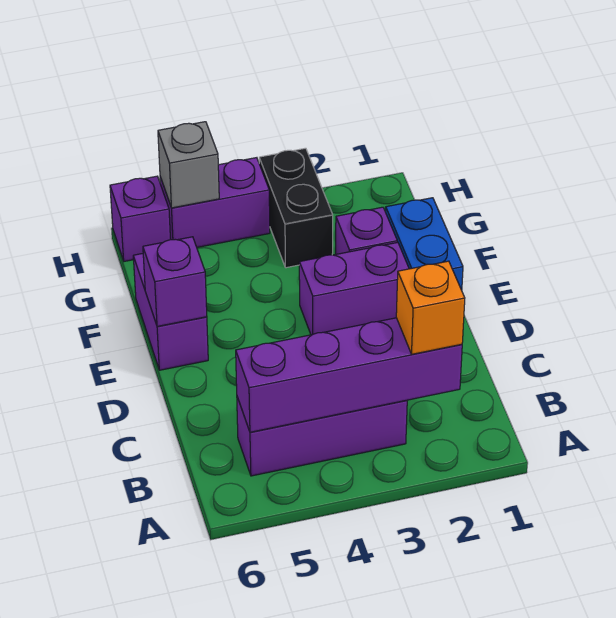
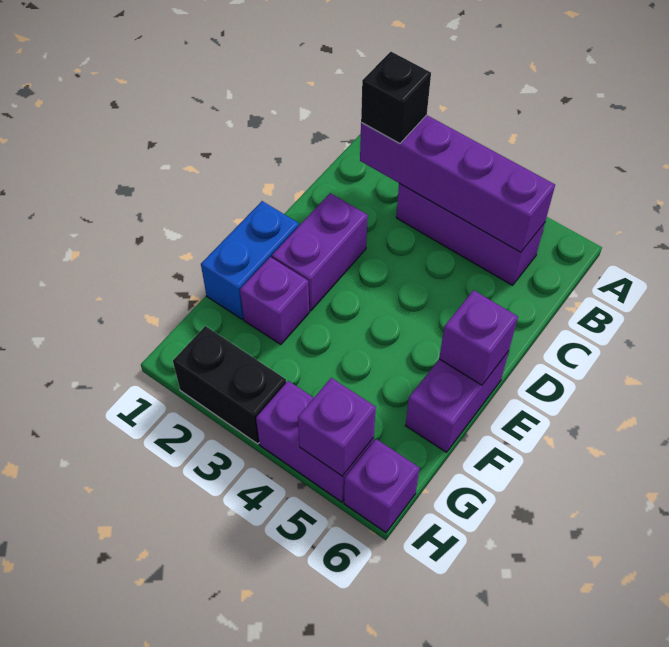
orange 1x1 brick [396,261,465,354] -> black 1x1 brick [361,52,431,143]
purple 1x2 brick [299,242,409,335] -> purple 1x2 brick turned to [272,193,368,311]
black 1x2 brick [259,148,333,268] -> black 1x2 brick turned to [173,326,286,444]
grey 1x1 brick [158,122,219,208] -> purple 1x1 brick [298,378,376,476]

